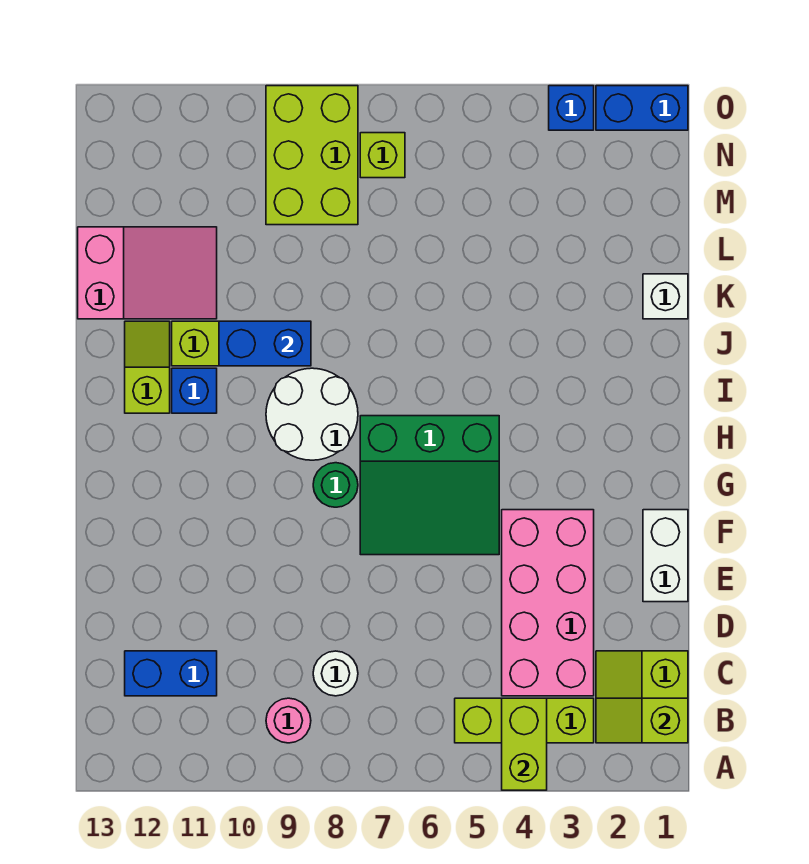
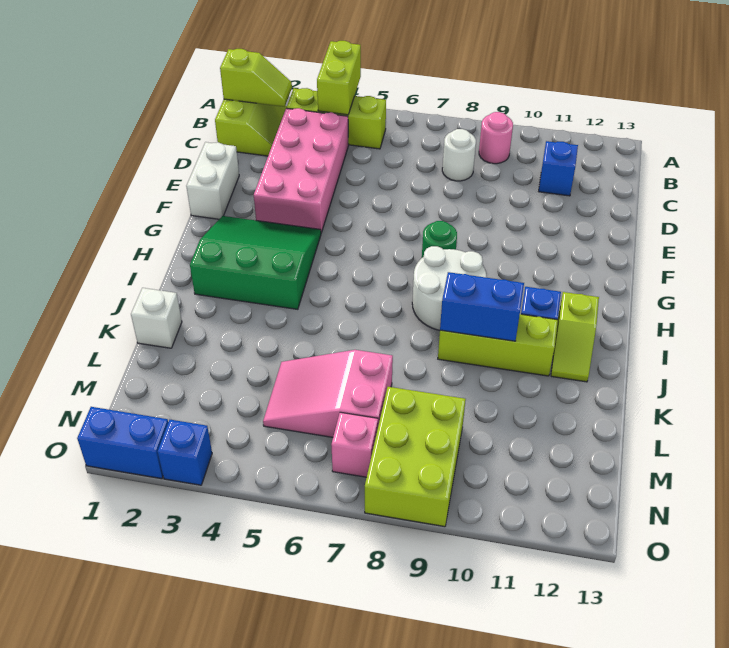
blue 1x2 brick [125,651,217,696] -> blue 1x1 brick [539,141,578,196]
green 3x3 slope [360,416,499,555] -> green 3x3 slope moved to [190,216,321,309]
pink 2x3 slope [78,227,217,319] -> pink 2x3 slope moved to [263,350,393,437]
lime 1x1 brick [360,133,405,178] -> pink 1x1 brick [331,412,378,477]

